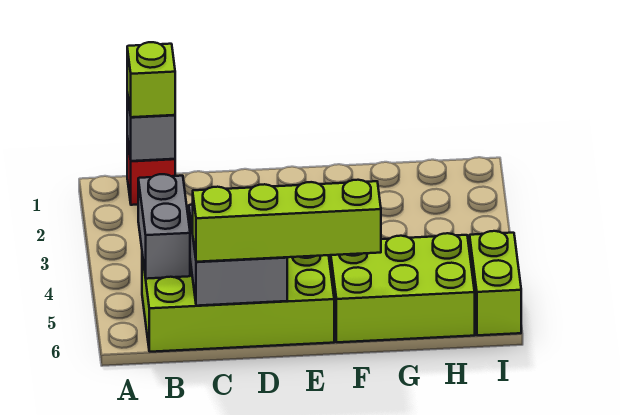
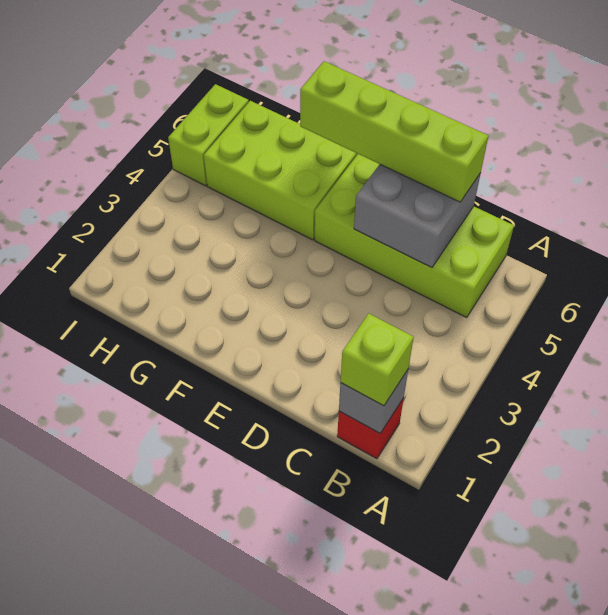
grey 1x2 brick [138,174,190,279] -> none

